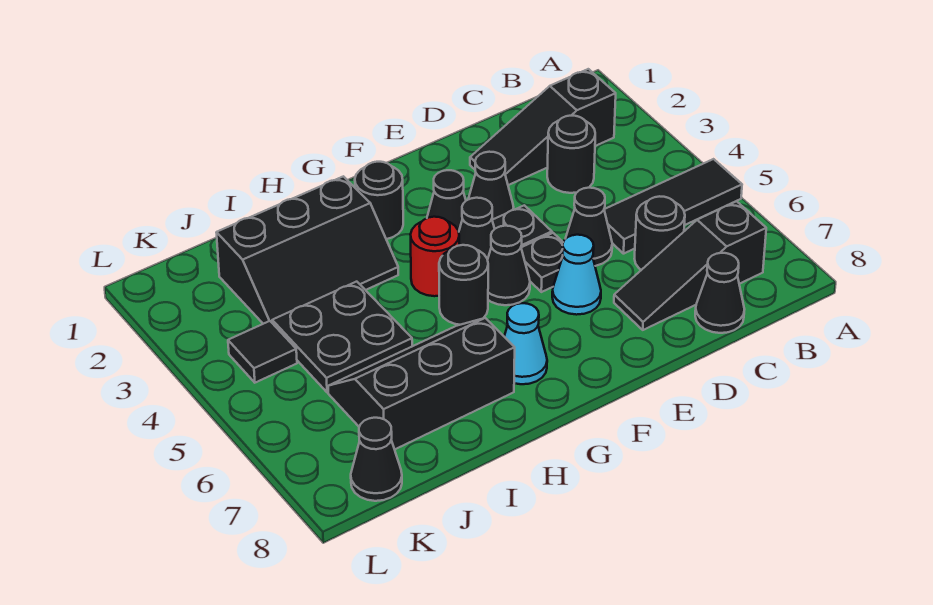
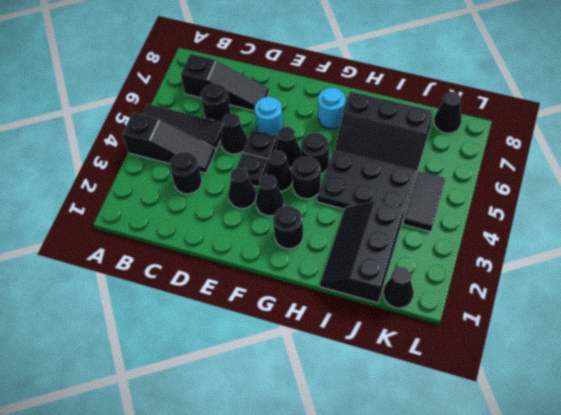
black 1x3 slope [470,69,616,185] -> black 1x3 slope moved to [122,113,216,173]
black 1x1 cone [695,253,745,333] -> black 1x1 cone moved to [383,267,414,308]
cyan 1x1 cone [552,235,601,315] -> cyan 1x1 round brick [255,97,283,136]
red 1x1 round brick [410,217,459,296] -> black 1x1 round brick [292,157,321,199]
cyan 1x1 cone [504,303,547,384] -> cyan 1x1 round brick [318,88,346,129]
black 2x3 slope [216,176,398,324] -> black 2x3 slope turned to [320,200,404,303]
black 2x2 plate [272,282,412,392] -> black 2x3 plate [317,150,417,221]
black 1x1 tile [228,321,297,383] -> black 1x2 tile [403,171,446,232]

